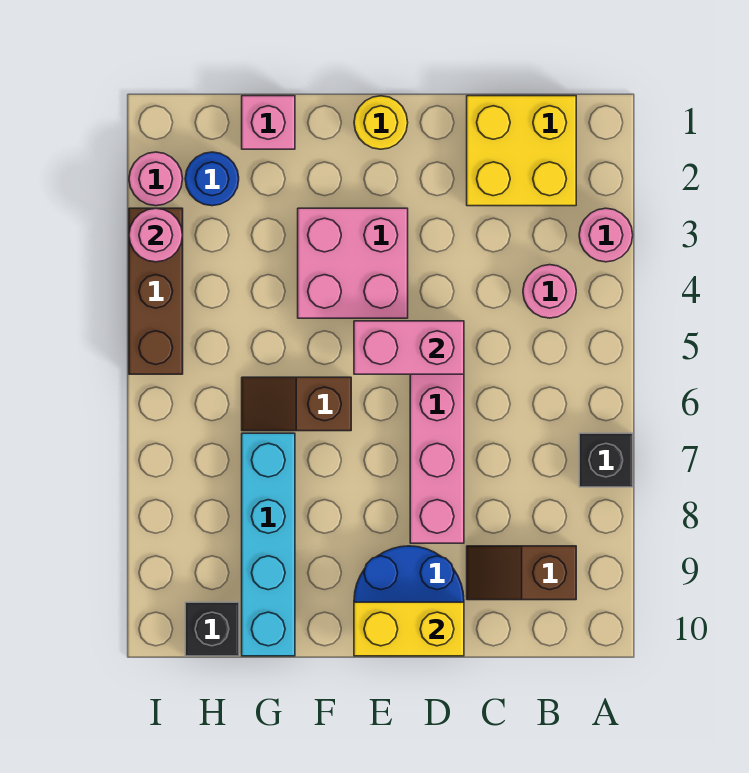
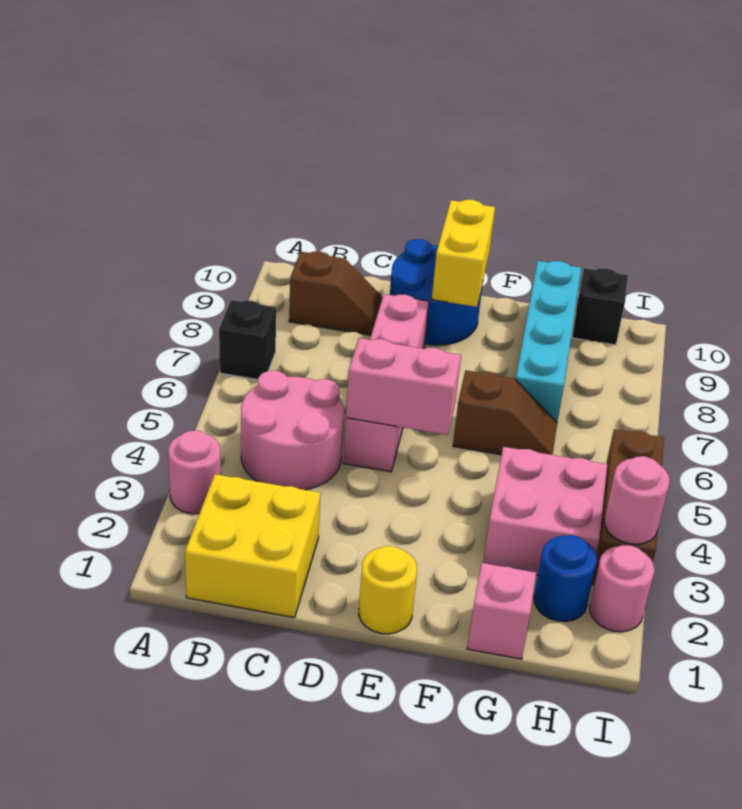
pink 1x1 round brick [523,265,576,318] -> pink 2x2 round brick [241,371,344,490]
yellow 1x2 brick [354,602,464,656] -> yellow 1x2 brick turned to [432,200,495,307]
pink 2x2 brick [298,208,408,318] -> pink 2x2 brick moved to [483,447,607,575]

